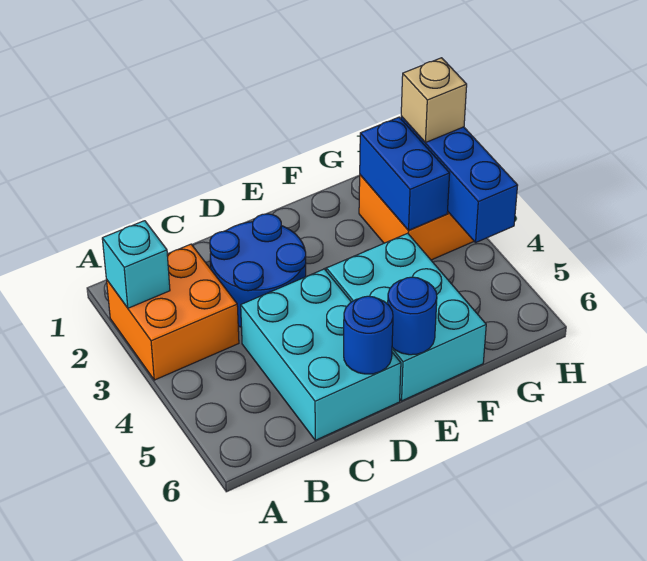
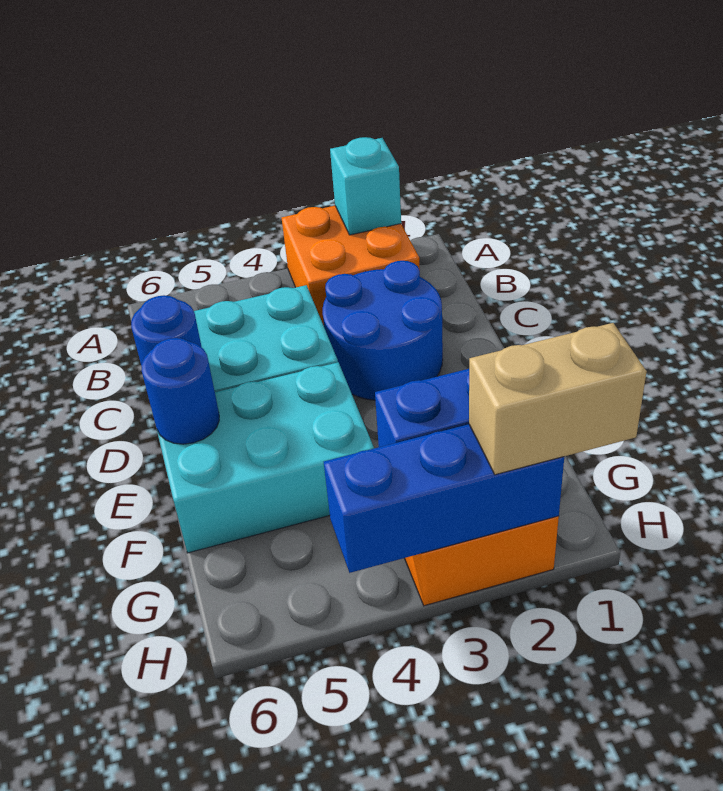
tan 1x1 brick [401,58,467,143] -> tan 1x2 brick [469,323,647,475]

